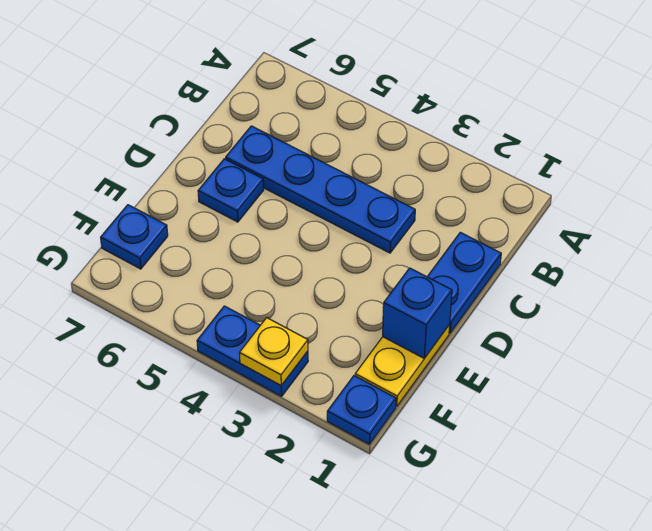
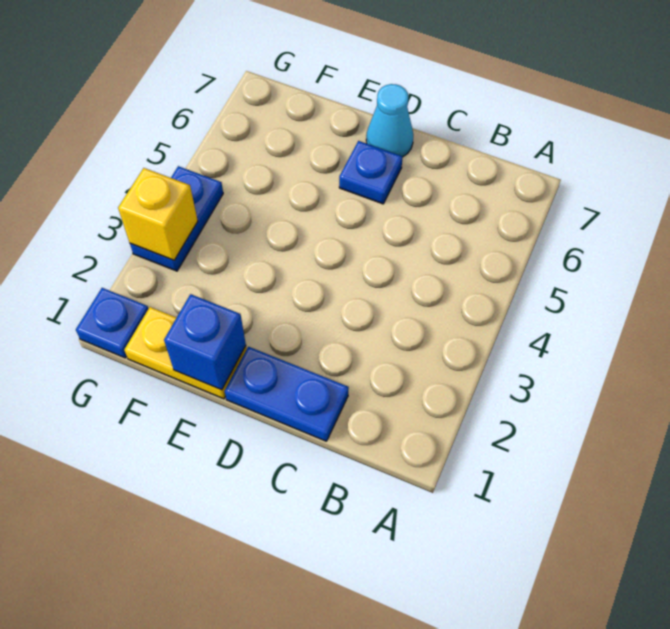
blue 1x4 plate [226,126,415,253] -> none
none -> cyan 1x1 cone [366,84,413,156]
blue 1x1 plate [101,205,168,269] -> none
yellow 1x1 plate [239,318,308,385] -> yellow 1x1 brick [118,168,198,260]

